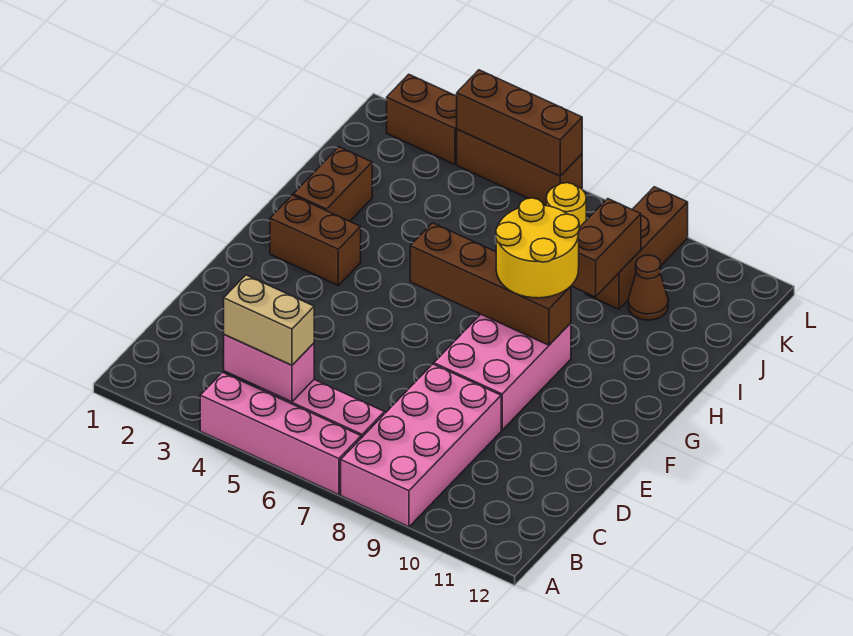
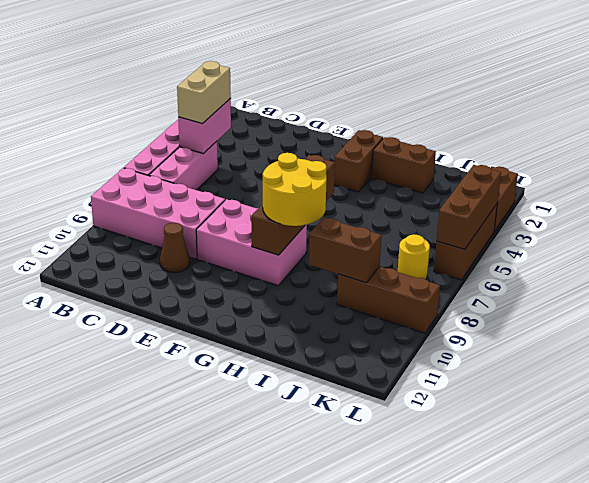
brown 1x1 cone [628,255,668,320] -> brown 1x1 cone moved to [160,223,190,272]

